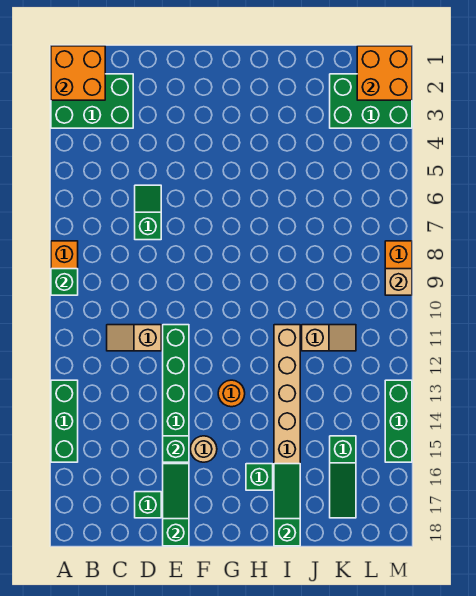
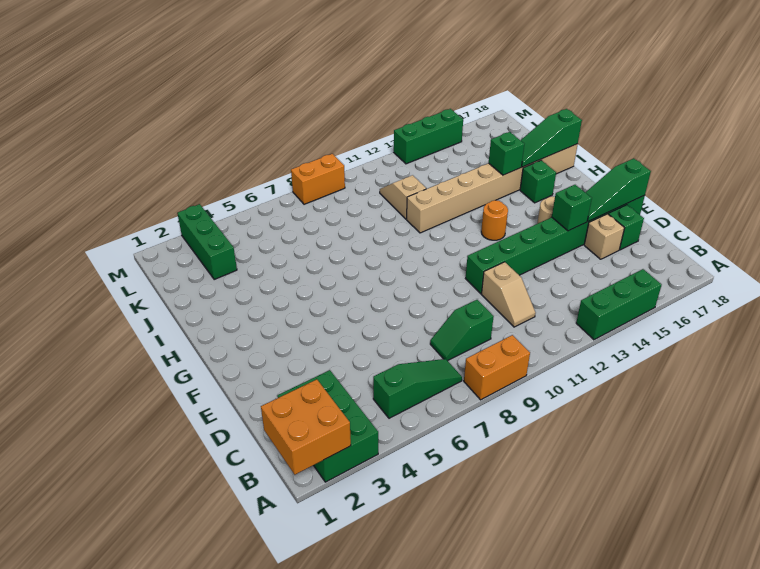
green 1x1 brick [51,269,78,295] -> green 1x1 brick moved to [489,132,524,175]
green 1x2 slope [135,185,161,240] -> green 1x2 slope moved to [430,300,494,361]
green 2x3 brick [330,74,412,128] -> green 1x3 brick [177,204,237,279]
green 1x3 slope [330,436,356,518] -> green 1x3 slope moved to [373,359,462,418]
orange 2x2 brick [357,46,412,100] -> none
tan 1x1 brick [385,269,412,295] -> tan 1x1 brick moved to [584,214,624,259]

